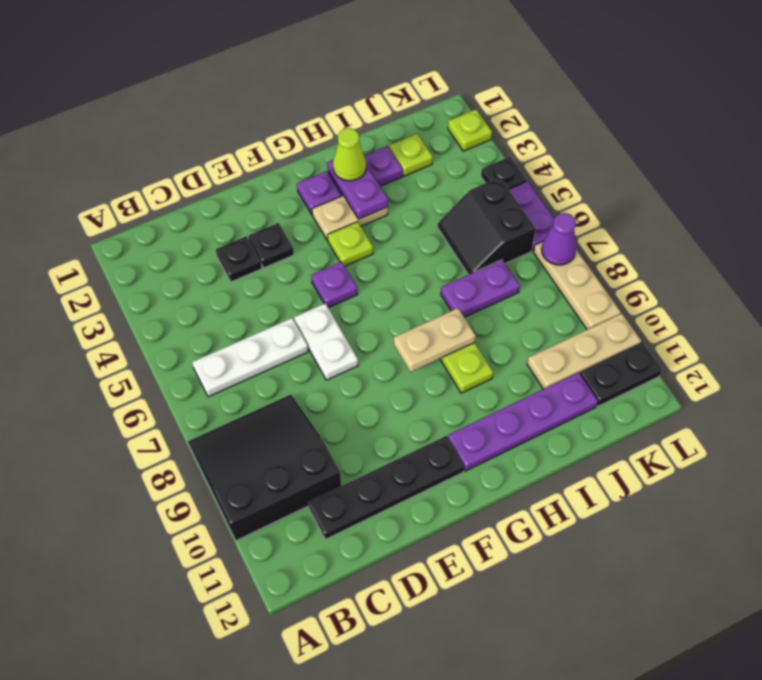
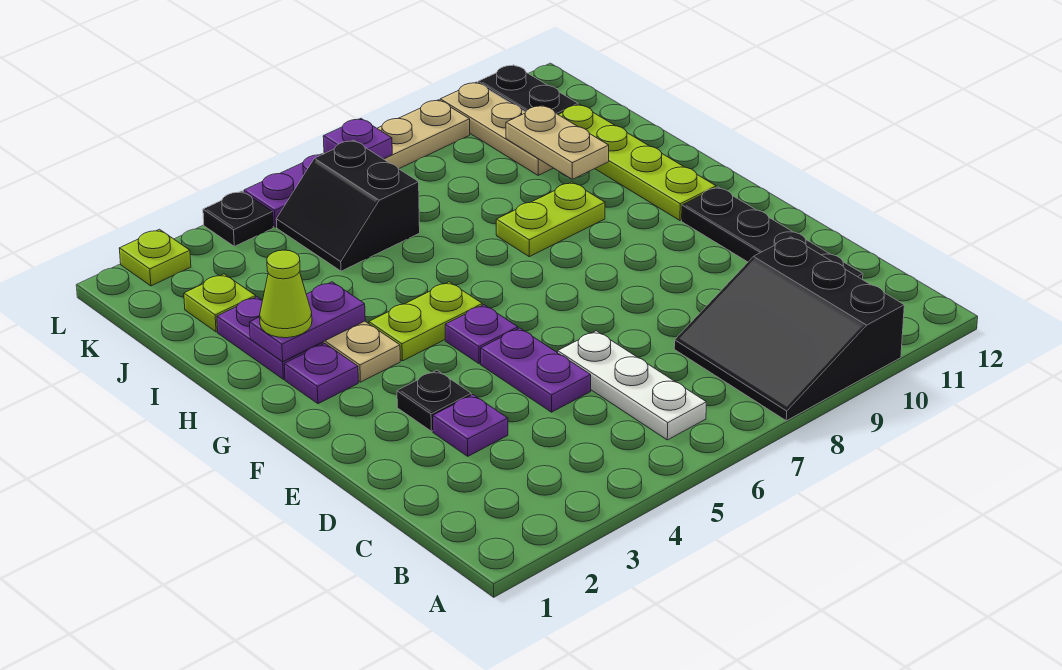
black 1x1 plate [216,236,262,282] -> purple 1x1 plate [433,395,508,456]
white 1x2 plate [294,303,358,380] -> none
lime 1x1 plate [328,222,373,266] -> lime 1x2 plate [369,282,482,361]
tan 1x2 plate [394,308,476,372] -> tan 1x2 plate moved to [506,105,609,179]
purple 1x4 plate [448,372,598,471] -> lime 1x4 plate [558,104,716,220]
purple 1x2 plate [441,260,520,317] -> purple 1x2 plate moved to [481,328,591,412]
black 2x2 slope [438,177,536,275] -> black 2x2 slope turned to [276,140,420,271]
purple 1x1 cone [541,213,576,265] -> purple 1x1 plate [323,119,392,159]

